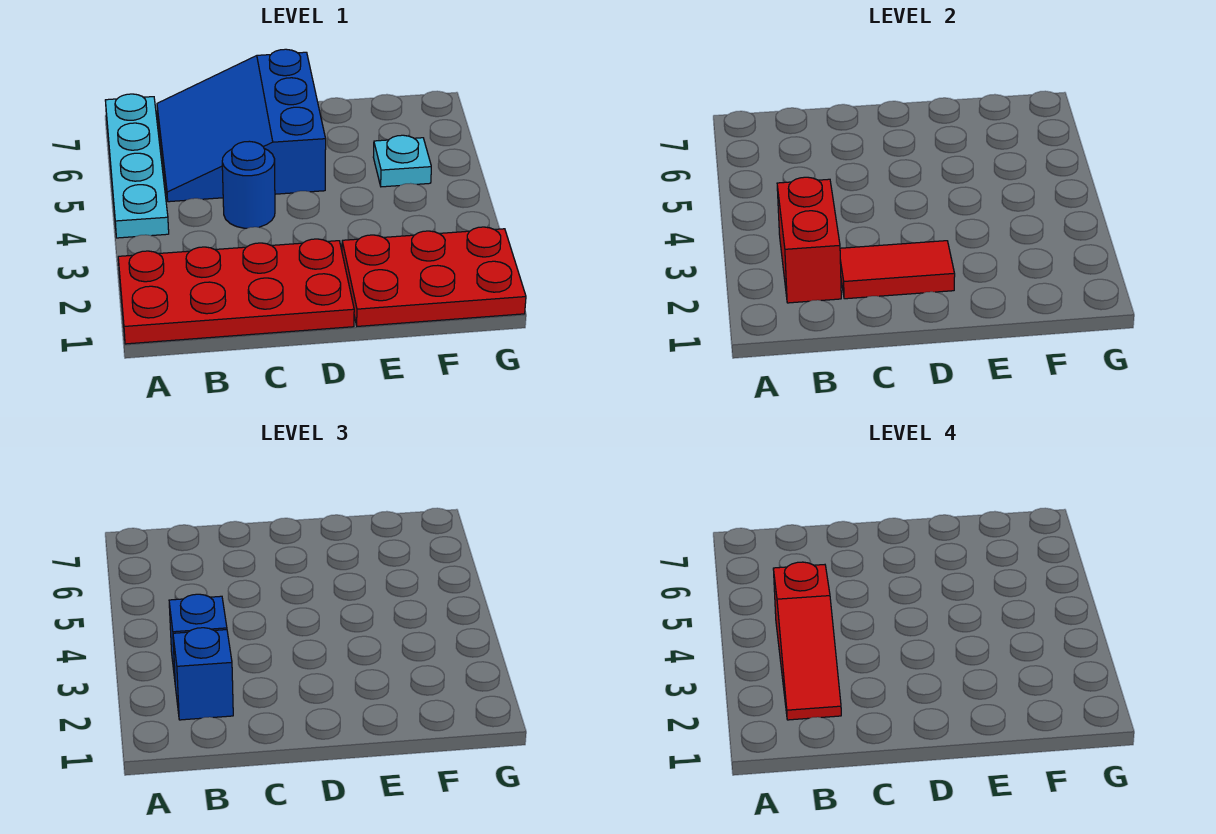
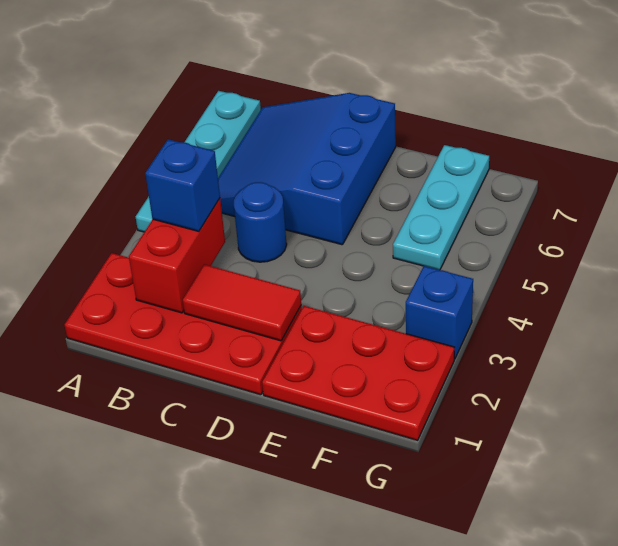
blue 1x1 brick [173,628,233,720] -> blue 1x1 brick moved to [406,266,473,359]
red 1x3 slope [773,562,841,720] -> none
cyan 1x1 plate [373,135,431,187] -> cyan 1x3 plate [393,145,489,270]

